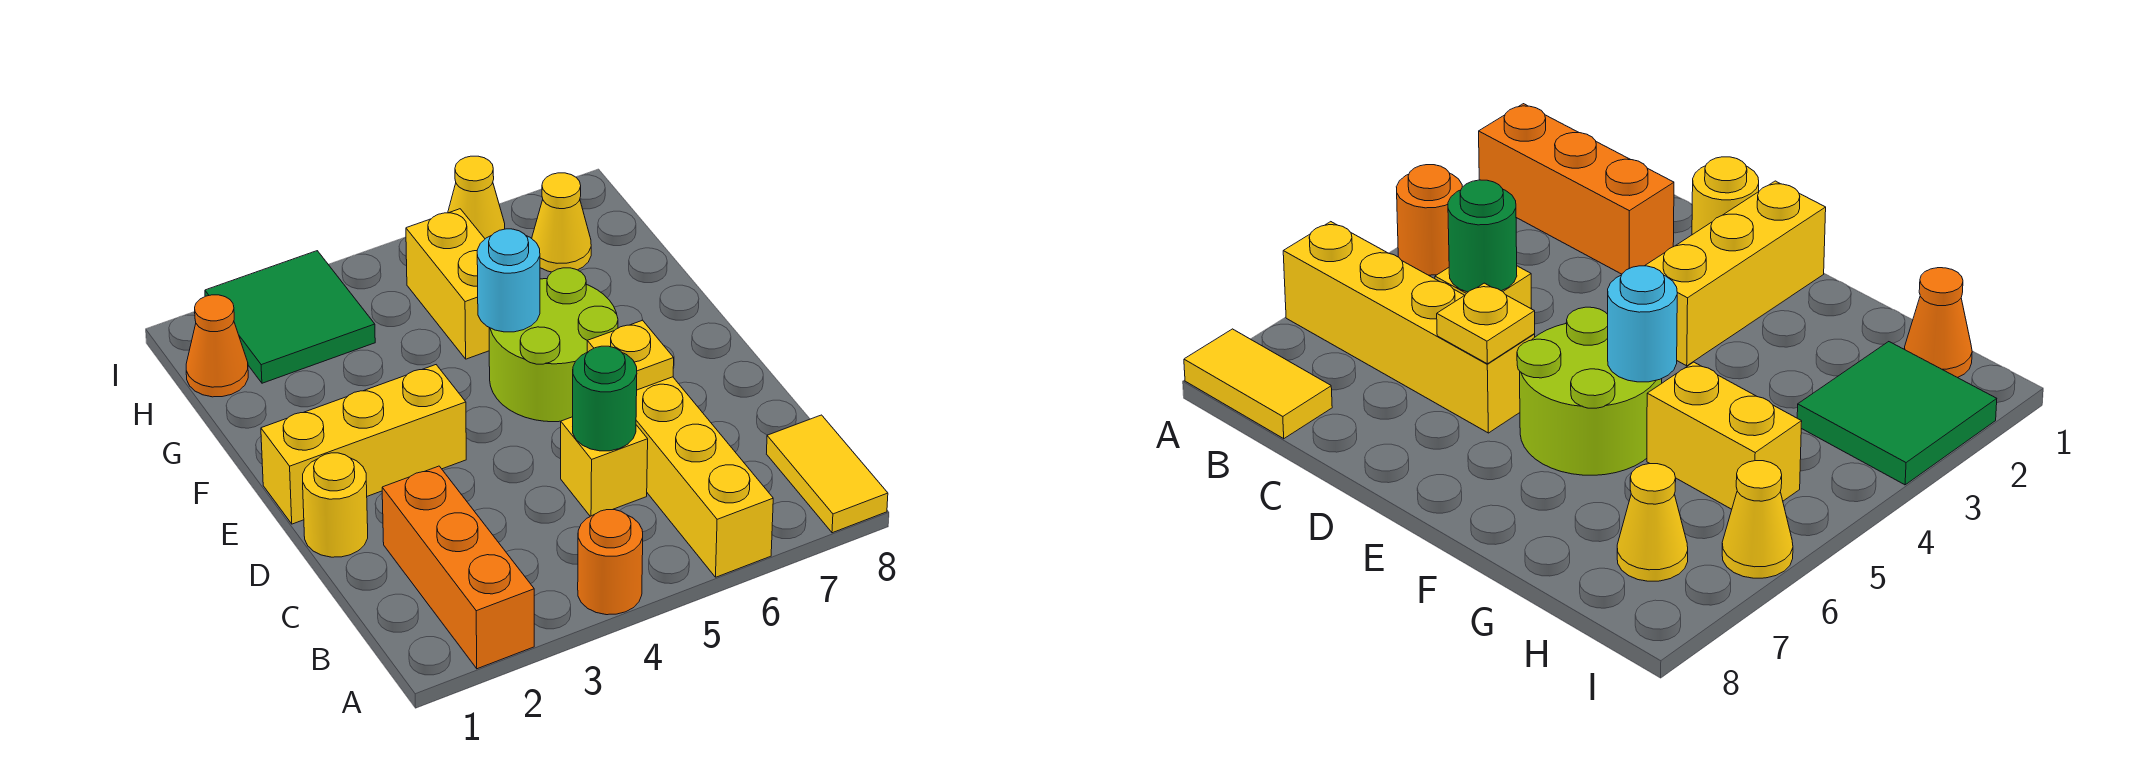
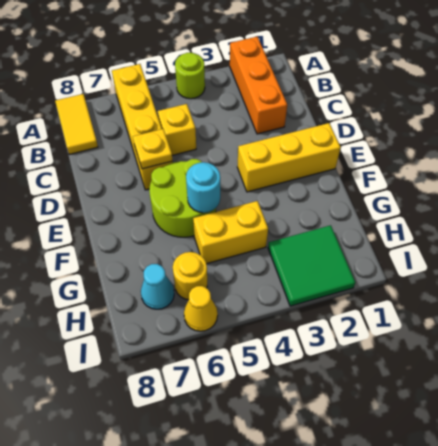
orange 1x1 round brick [578,510,643,615] -> lime 1x1 round brick [175,53,205,99]
green 1x1 round brick [573,346,637,451] -> none
yellow 1x1 round brick [303,453,368,557] -> yellow 1x1 round brick moved to [173,252,207,300]
yellow 1x2 brick [406,209,489,359] -> yellow 1x2 brick turned to [193,201,268,264]
orange 1x1 cone [186,295,248,397] -> none
yellow 1x1 cone [532,173,591,272] -> cyan 1x1 cone [141,264,174,309]

